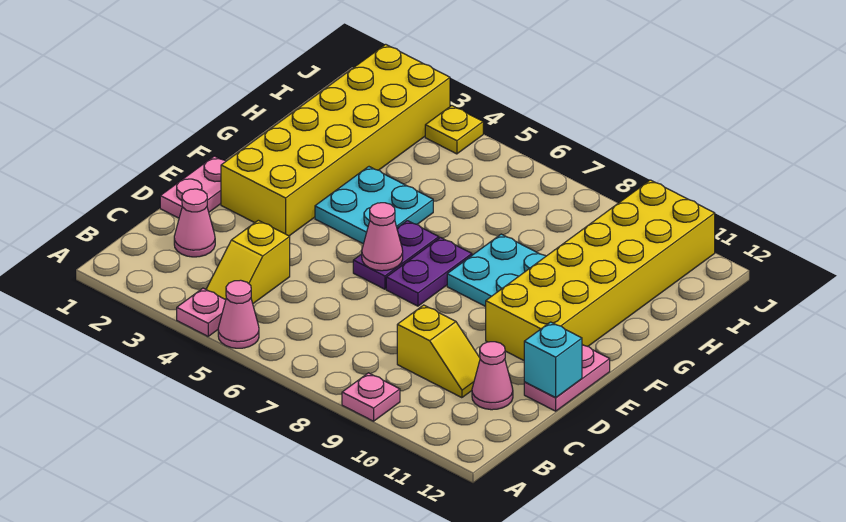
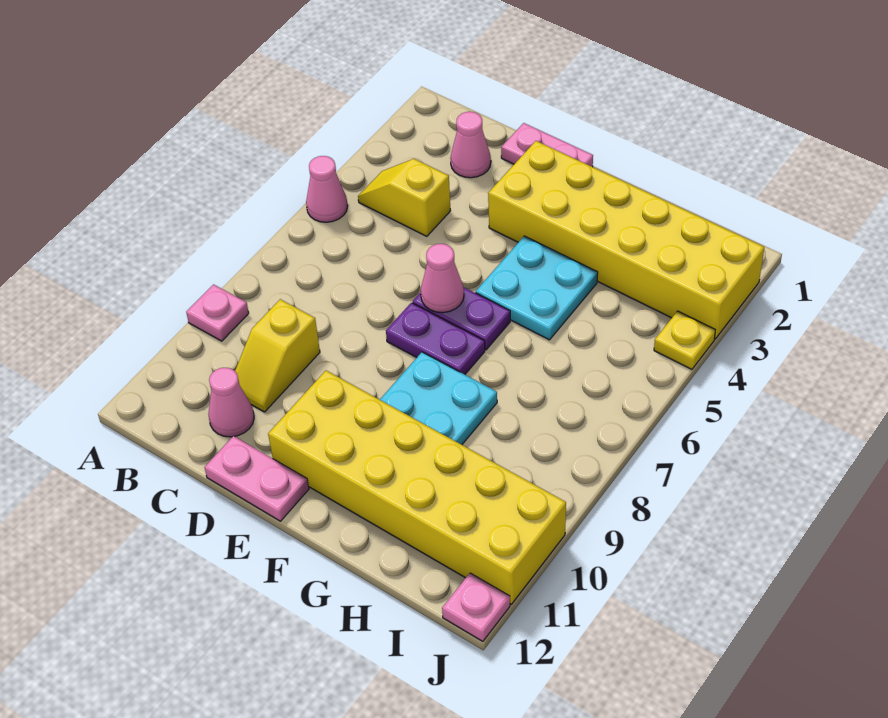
pink 1x1 plate [177,288,226,336] -> pink 1x1 plate moved to [442,573,510,641]
cyan 1x1 brick [524,322,582,398] -> none

